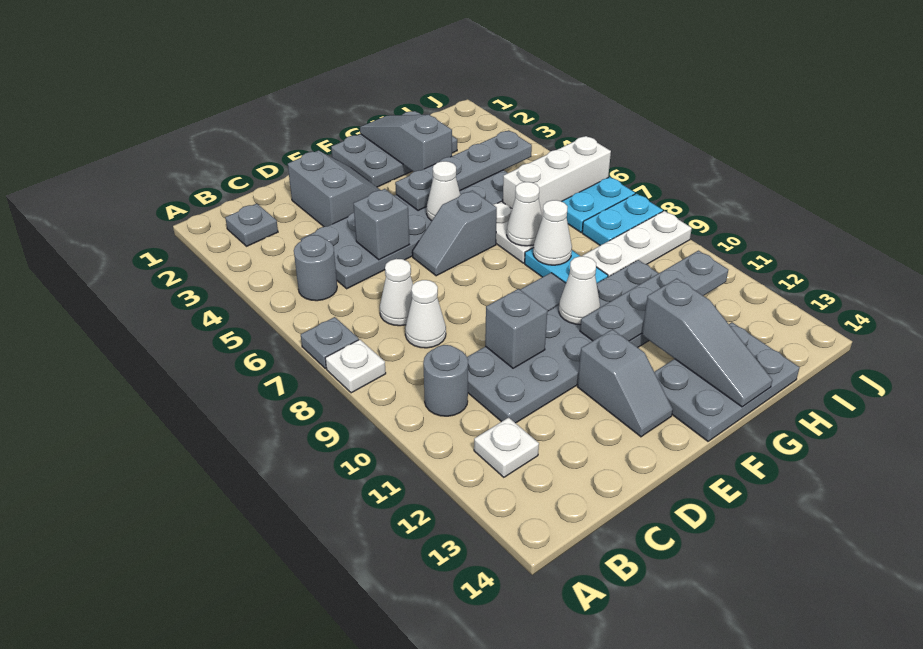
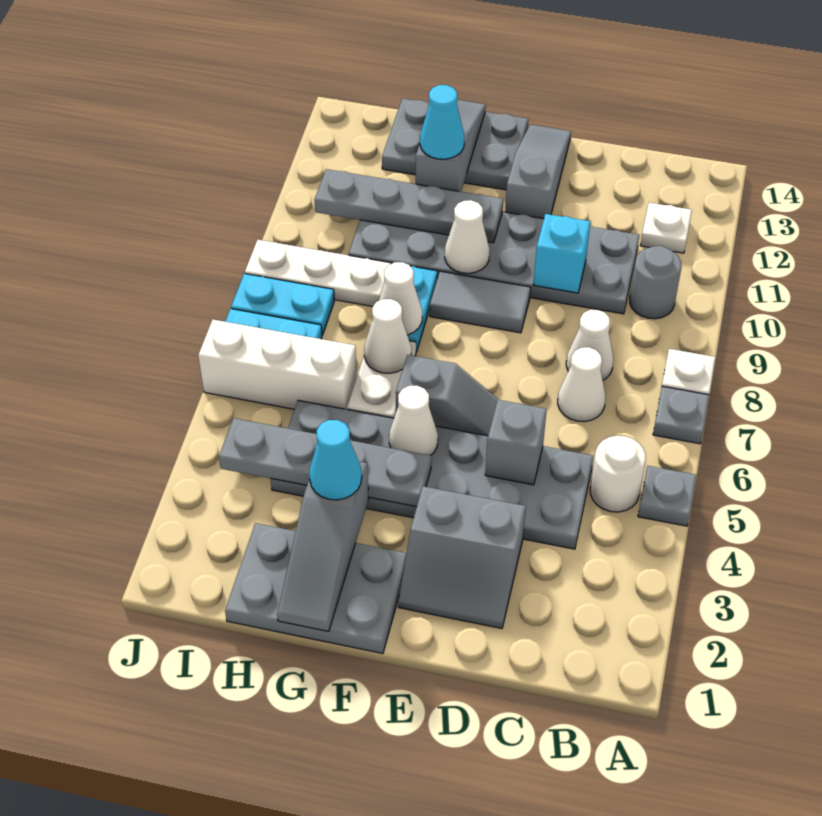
grey 1x1 plate [225,204,278,246] -> grey 1x1 plate moved to [638,466,696,526]
grey 1x1 round brick [294,235,337,301] -> white 1x1 round brick [590,436,646,512]
grey 2x2 slope [288,150,380,227] -> grey 2x2 slope turned to [398,486,526,628]
grey 1x1 brick [485,289,547,368] -> cyan 1x1 brick [533,214,590,293]
grey 1x2 slope [577,329,673,437] -> grey 1x3 slope [505,125,571,219]
none -> cyan 1x1 cone [309,420,362,500]
none -> cyan 1x1 cone [420,85,465,159]

